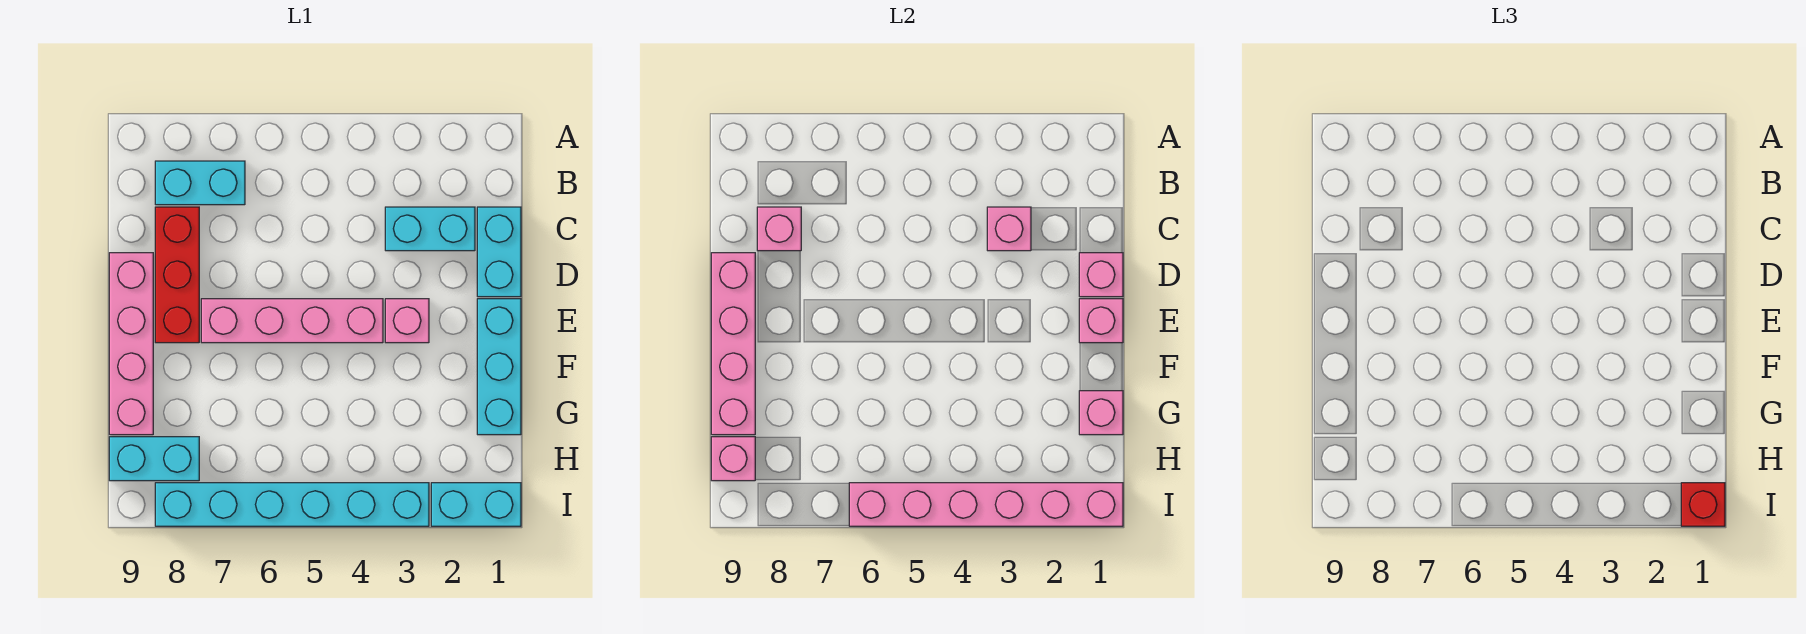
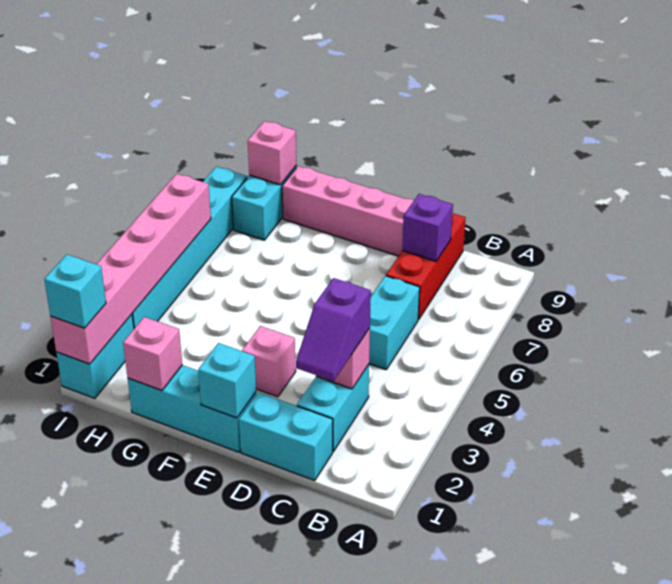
cyan 1x2 brick [155,161,245,205] -> cyan 1x2 brick moved to [369,276,420,370]
none -> purple 1x2 slope [296,278,371,381]
red 1x3 brick [155,207,199,343] -> red 1x3 brick turned to [386,213,466,319]
pink 1x1 brick [757,207,801,251] -> purple 1x1 brick [402,194,453,261]
pink 1x1 brick [1079,253,1123,297] -> none
pink 1x4 brick [711,253,755,435] -> none
pink 1x1 brick [1079,299,1123,343] -> cyan 1x1 brick [198,343,256,418]
pink 1x4 brick [201,299,383,343] -> none
red 1x1 brick [1681,483,1725,526] -> cyan 1x1 brick [44,254,106,328]

